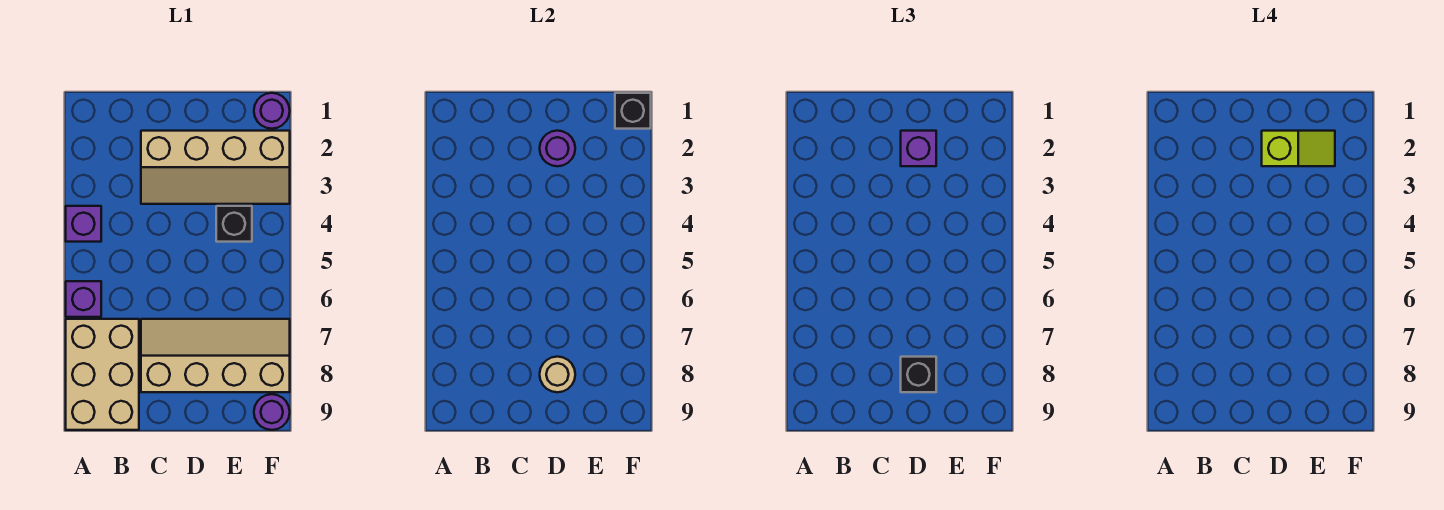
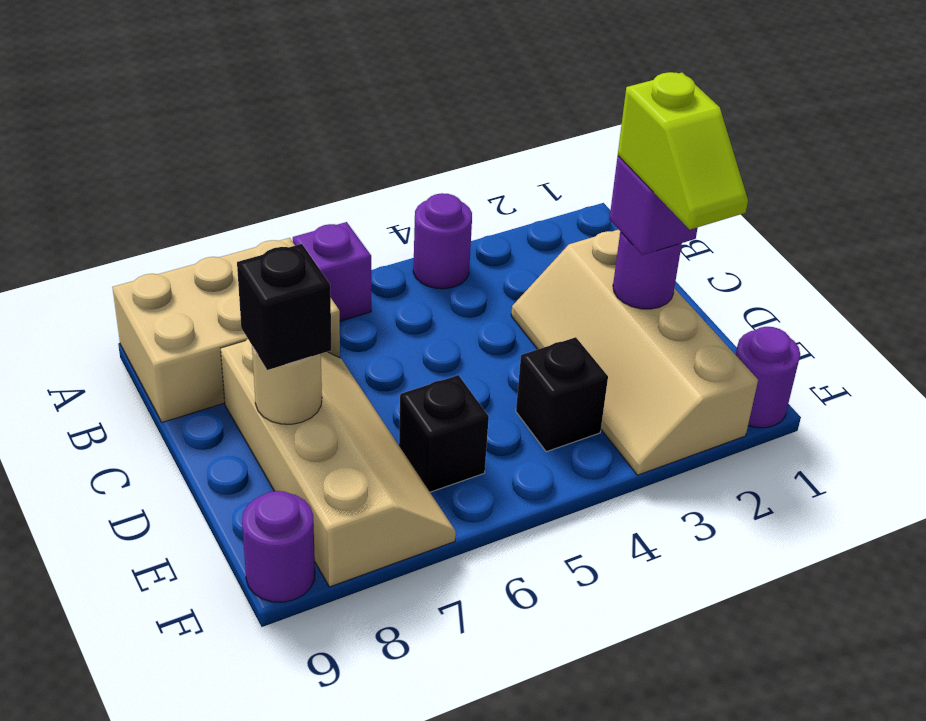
purple 1x1 brick [66,206,101,242] -> purple 1x1 round brick [413,193,472,289]
black 1x1 brick [615,93,651,129] -> black 1x1 brick moved to [399,375,489,492]

